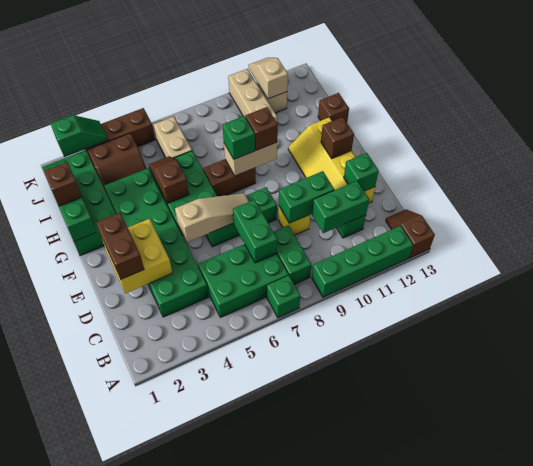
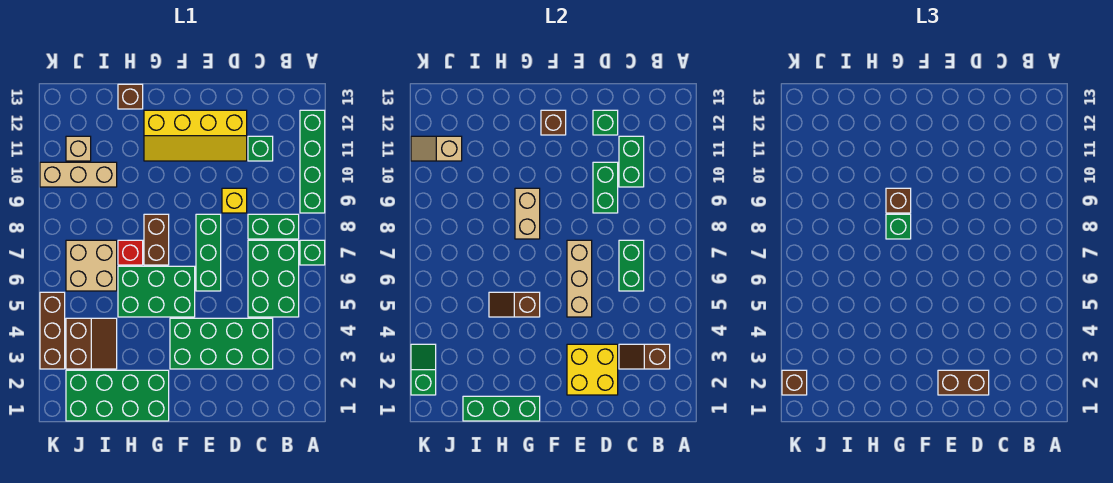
brown 1x2 slope [386,210,435,258] -> brown 1x2 slope moved to [619,344,670,369]
green 2x6 brick [104,168,209,317] -> green 2x4 brick [170,318,273,369]
green 1x2 brick [233,199,277,263] -> green 1x2 brick turned to [619,240,644,291]
tan 1x3 slope [175,193,249,242] -> tan 1x3 brick [567,240,592,317]
brown 1x1 brick [44,162,82,206] -> brown 1x1 brick moved to [782,370,807,395]
none -> red 1x1 brick [118,240,143,265]
tan 1x2 brick [153,116,192,158] -> tan 2x2 brick [66,240,117,291]

